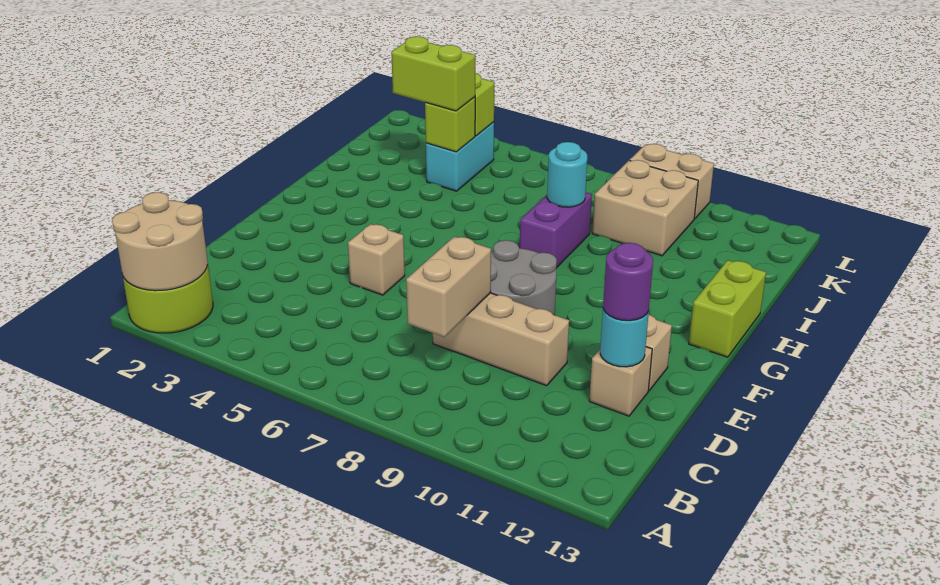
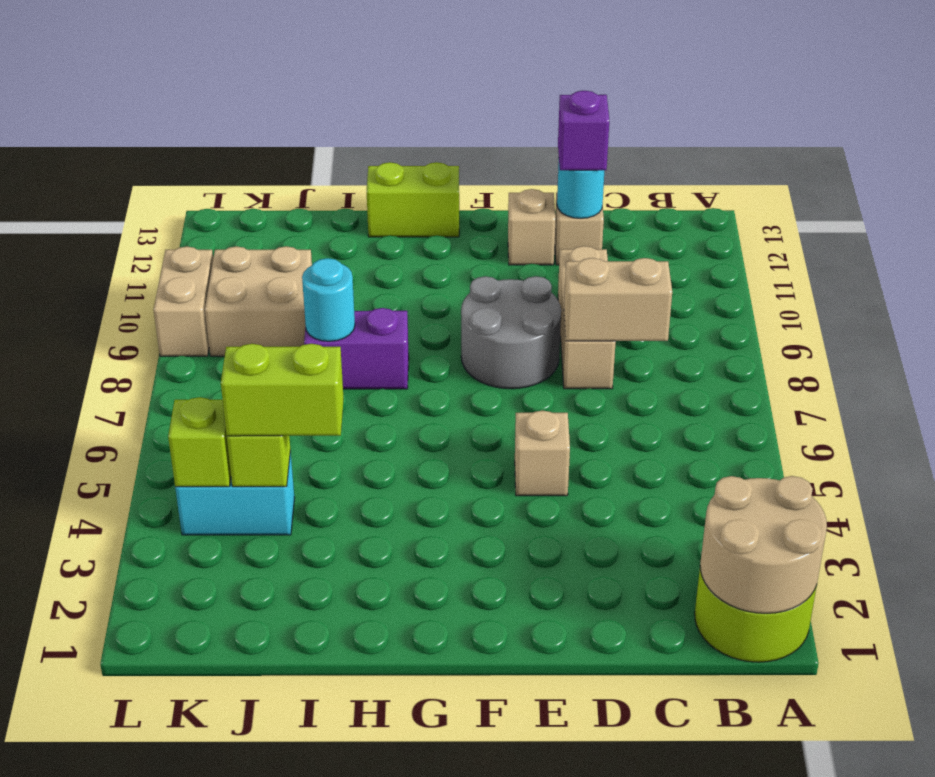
purple 1x1 round brick [603,243,653,321] -> purple 1x1 brick [558,91,609,170]
lime 1x2 brick [391,36,475,111] -> lime 1x2 brick turned to [221,344,344,436]

